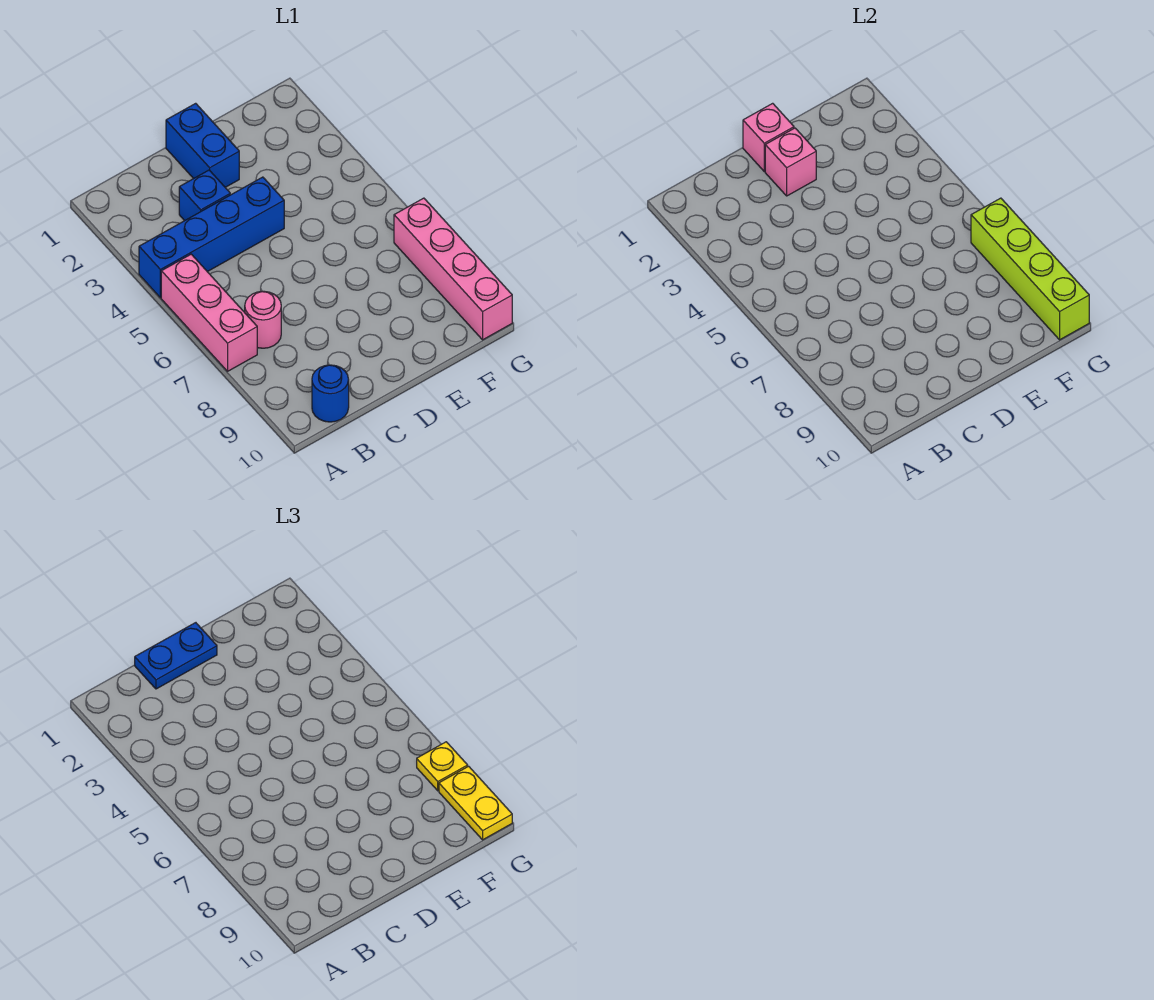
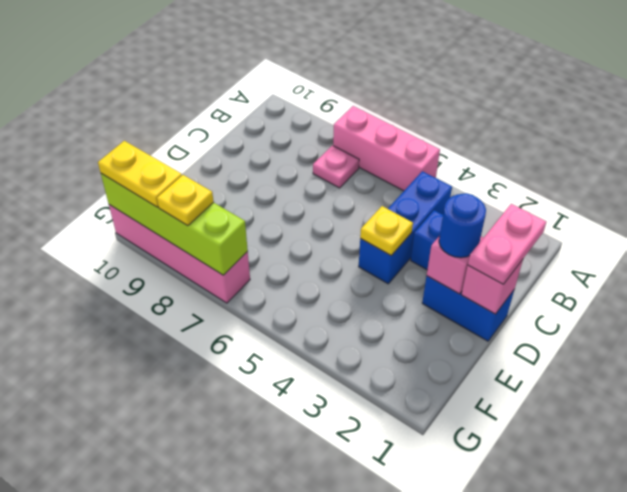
blue 1x4 brick [139,177,284,298] -> blue 1x3 brick [359,171,452,284]
pink 1x1 round brick [245,291,281,348] -> pink 1x1 plate [313,145,359,188]
blue 1x1 round brick [312,365,349,422] -> blue 1x1 round brick moved to [439,193,486,258]
blue 1x2 plate [135,623,217,689] -> pink 1x2 plate [468,204,546,284]
none -> yellow 1x1 plate [360,206,413,255]

